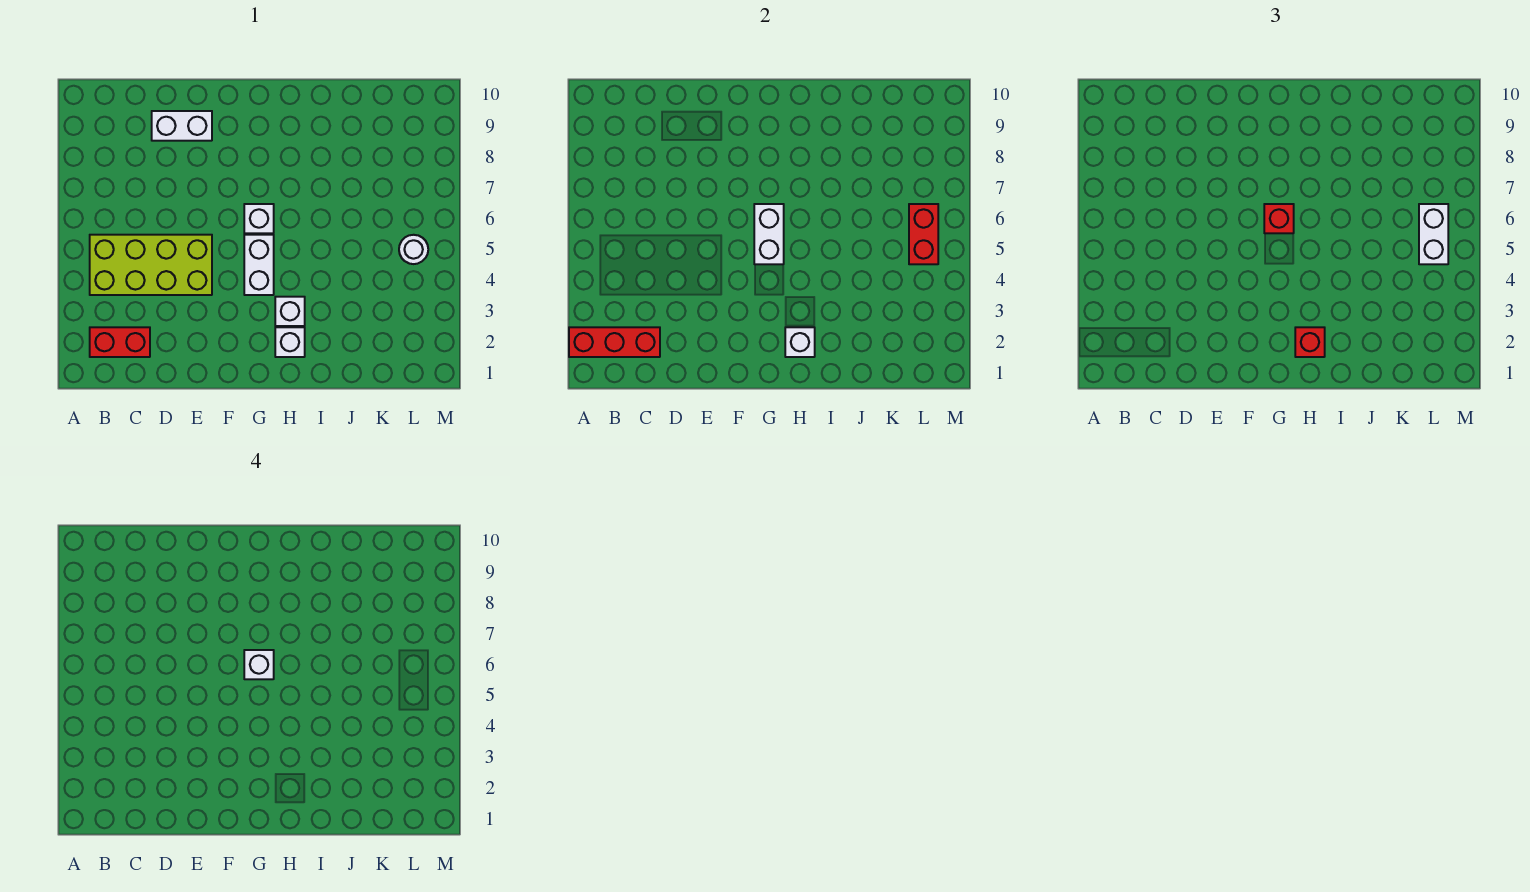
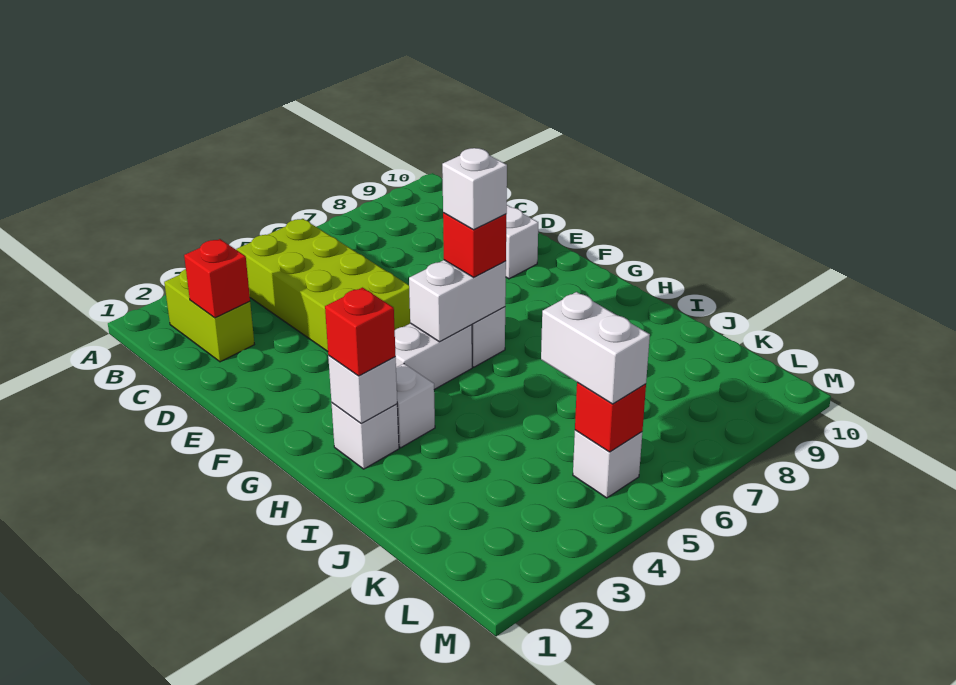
red 1x3 brick [569,327,660,357] -> red 1x1 brick [184,239,250,318]
red 1x2 brick [90,327,150,357] -> lime 1x2 brick [164,269,254,362]
white 1x1 round brick [399,235,428,264] -> white 1x1 brick [573,430,642,498]
red 1x2 brick [909,204,938,264] -> red 1x1 brick [575,382,646,452]
white 1x2 brick [1419,204,1448,264] -> white 1x2 brick turned to [541,292,650,404]

